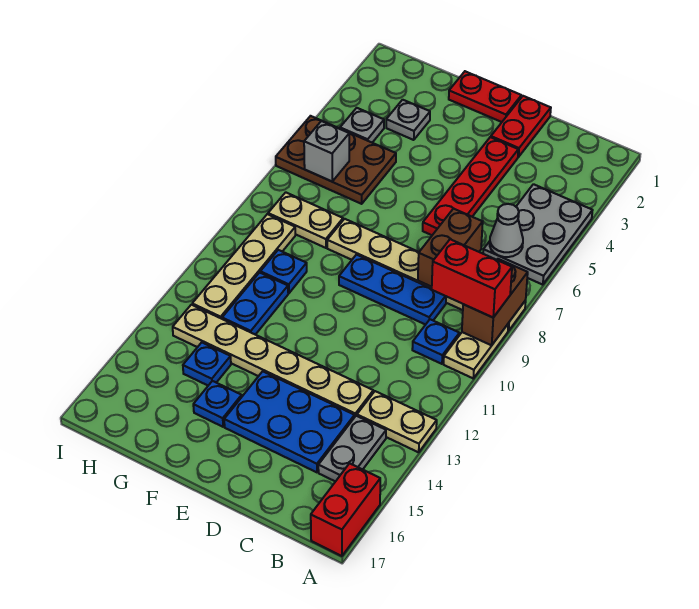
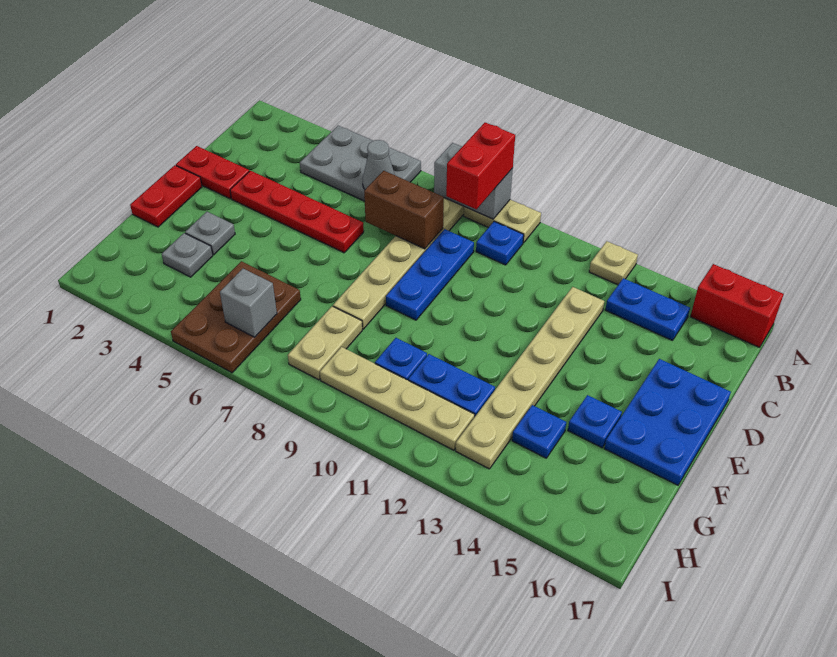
brown 1x2 brick [462,259,528,345] -> grey 1x2 brick [434,143,513,219]
tan 1x2 plate [357,391,437,452] -> tan 1x1 plate [589,241,638,285]
grey 1x2 plate [318,416,386,482] -> blue 1x2 plate [605,278,690,341]
blue 2x3 plate [224,371,355,472] -> blue 2x3 plate moved to [604,359,731,485]
grey 1x1 plate [340,108,384,143] -> grey 1x1 plate moved to [185,212,235,255]

